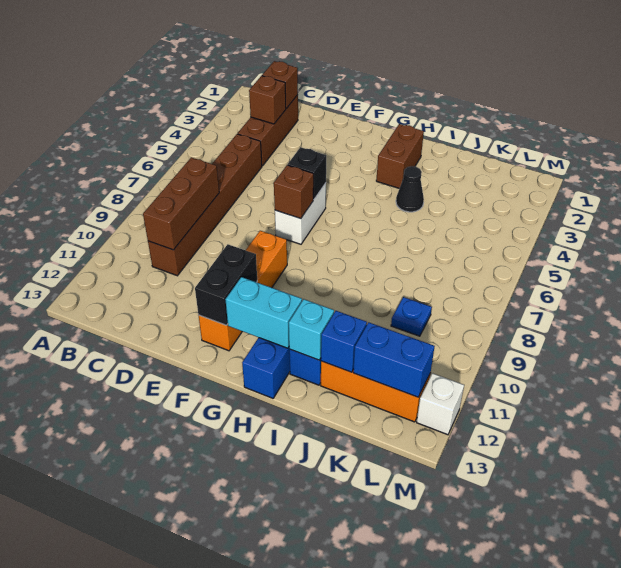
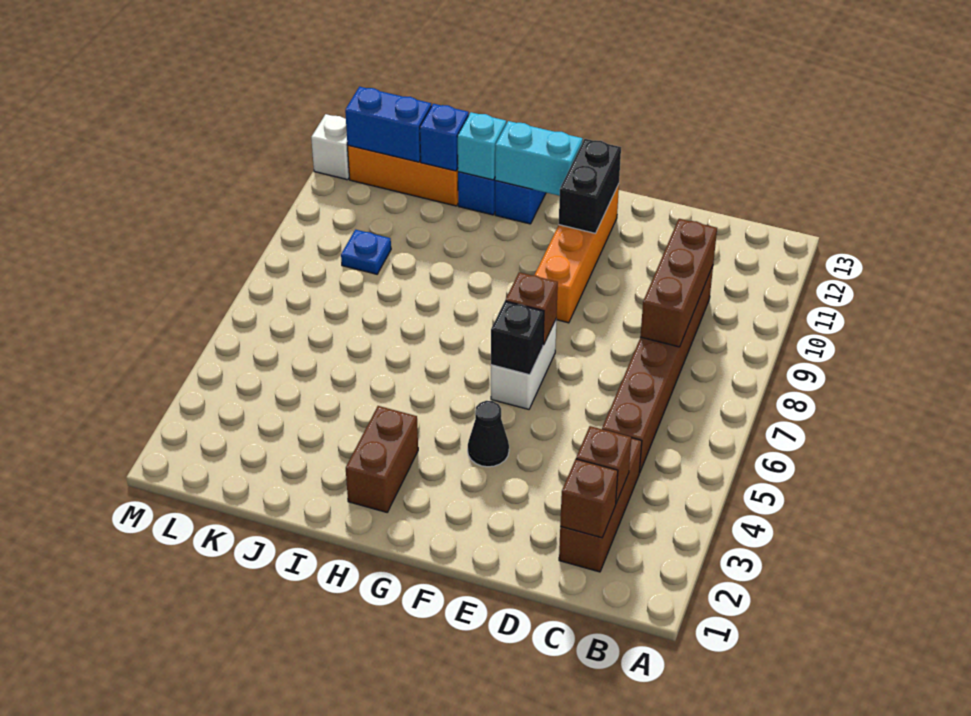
black 1x1 cone [396,166,424,212] -> black 1x1 cone moved to [468,401,509,467]

